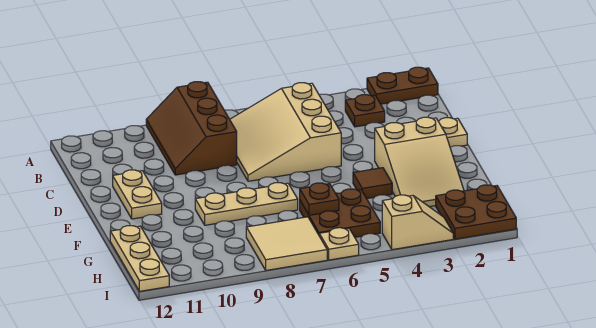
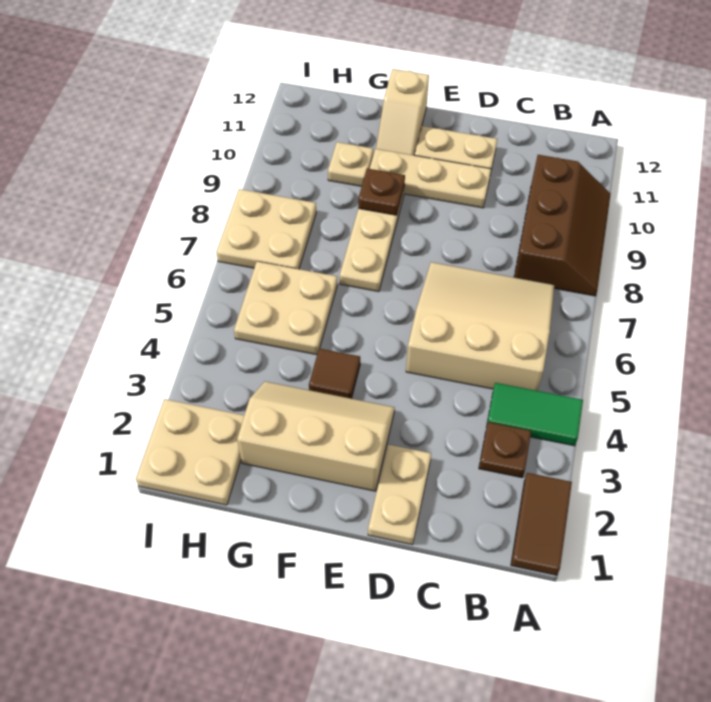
brown 1x2 plate [367,67,438,104] -> brown 1x2 tile [511,473,572,575]
none -> green 1x2 tile [487,383,583,446]
brown 2x3 slope [146,82,237,175] -> brown 2x3 slope turned to [514,155,611,296]
tan 2x3 slope [375,117,464,207] -> tan 2x3 slope turned to [237,381,395,491]
brown 2x2 plate [300,189,380,237] -> tan 2x2 plate [234,261,337,355]
brown 1x1 plate [300,183,339,215] -> brown 1x1 plate moved to [358,168,405,215]
tan 1x3 plate [110,226,169,291] -> tan 1x3 plate moved to [370,149,491,208]
brown 2x2 plate [436,185,516,239] -> tan 2x2 plate [136,399,244,505]
tan 2x2 tile [246,217,327,270] -> tan 2x2 plate [216,189,316,269]
tan 1x2 slope [382,195,453,250] -> tan 1x2 slope moved to [376,69,429,155]
tan 1x1 plate [319,228,359,260] -> tan 1x1 plate moved to [328,142,373,186]

